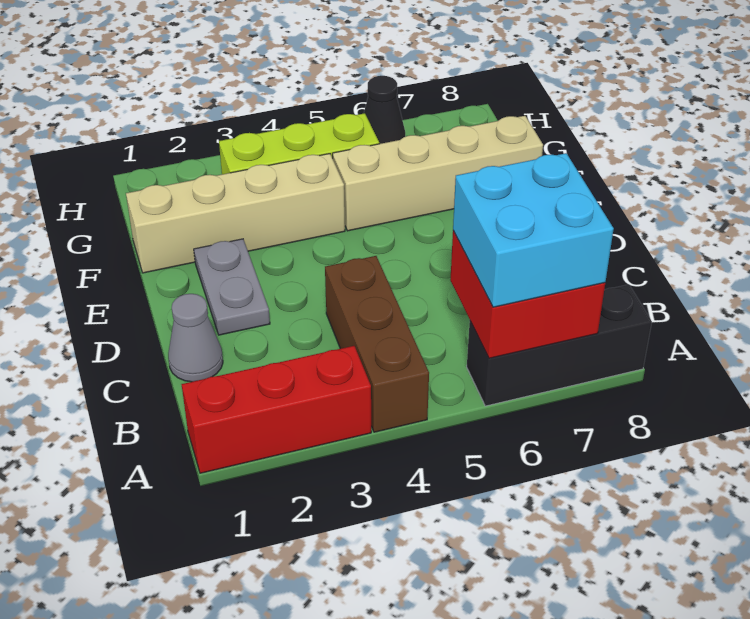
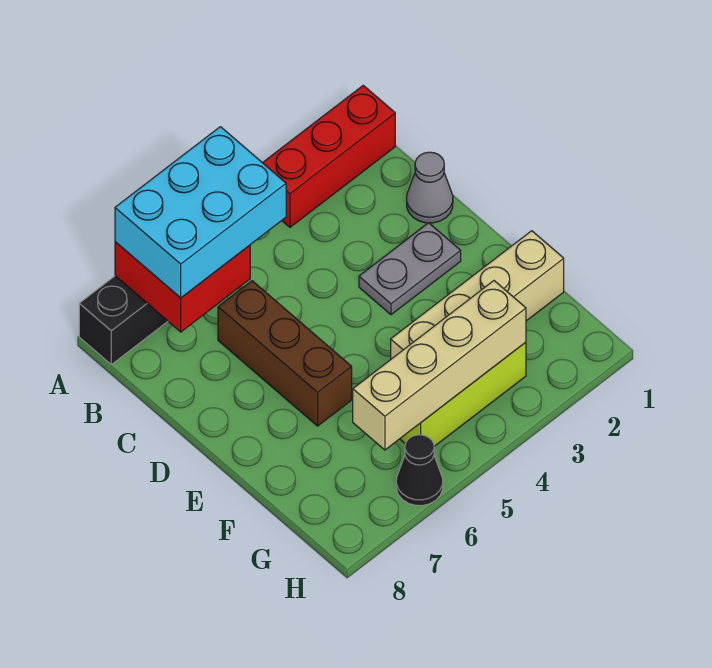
brown 1x3 brick [325,256,429,432] -> brown 1x3 brick moved to [218,281,352,426]
cyan 2x2 brick [453,153,614,307] -> cyan 2x3 brick [115,127,286,298]
grey 1x2 plate [194,239,270,335] -> grey 1x2 plate turned to [359,223,461,315]
tan 1x4 brick [333,116,543,231] -> tan 1x4 brick moved to [353,281,526,450]

